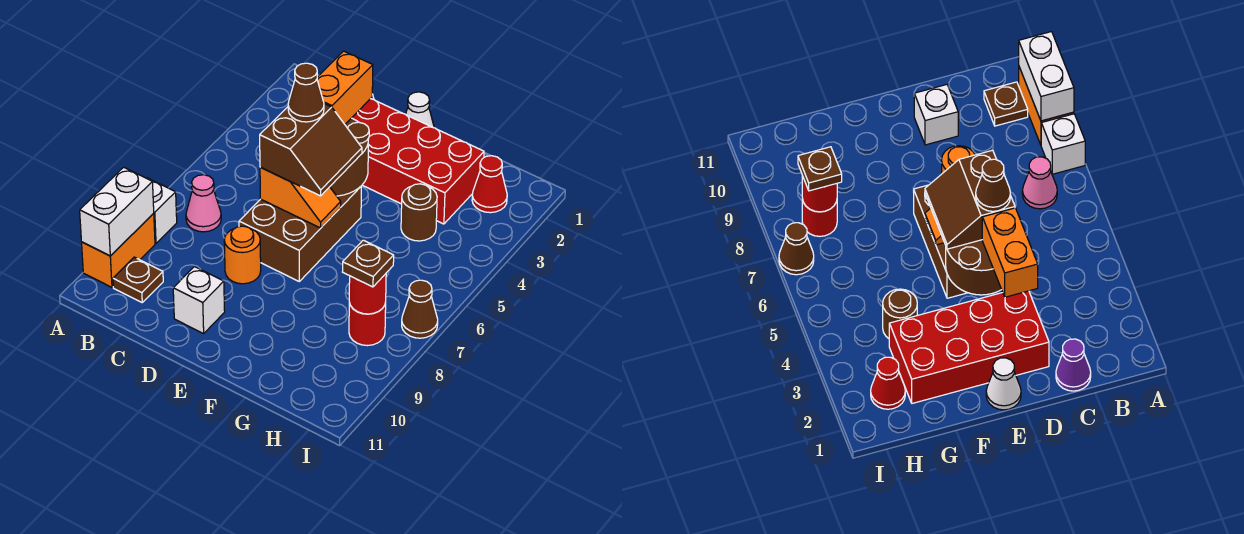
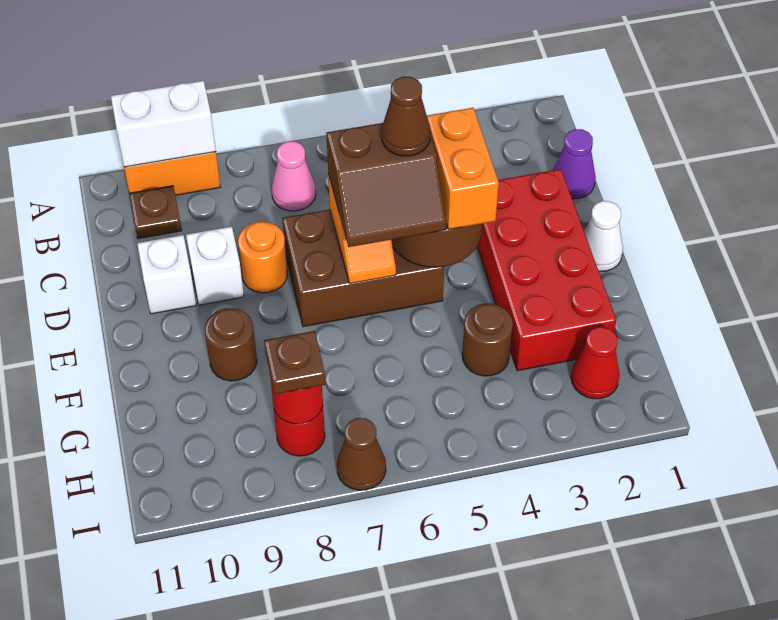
white 1x1 brick [147,178,177,243] -> white 1x1 brick moved to [186,227,244,305]
orange 1x2 brick [317,51,373,124] -> orange 1x2 brick turned to [427,108,499,229]
none -> brown 1x1 round brick [205,308,257,381]

